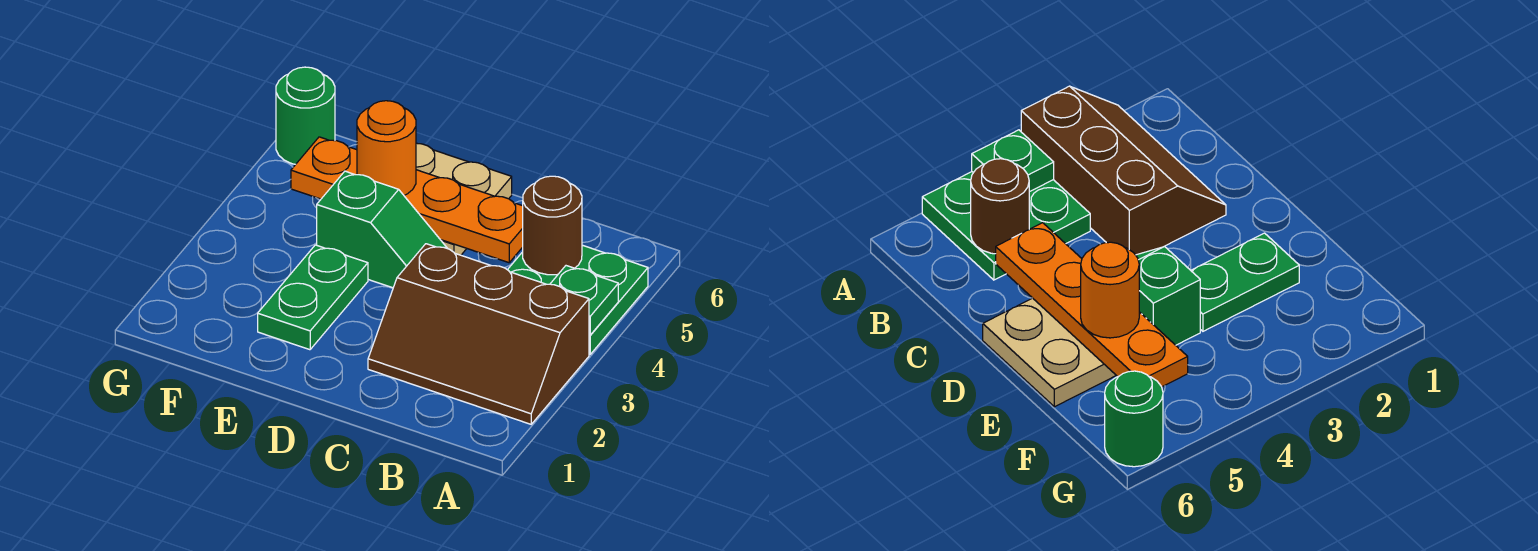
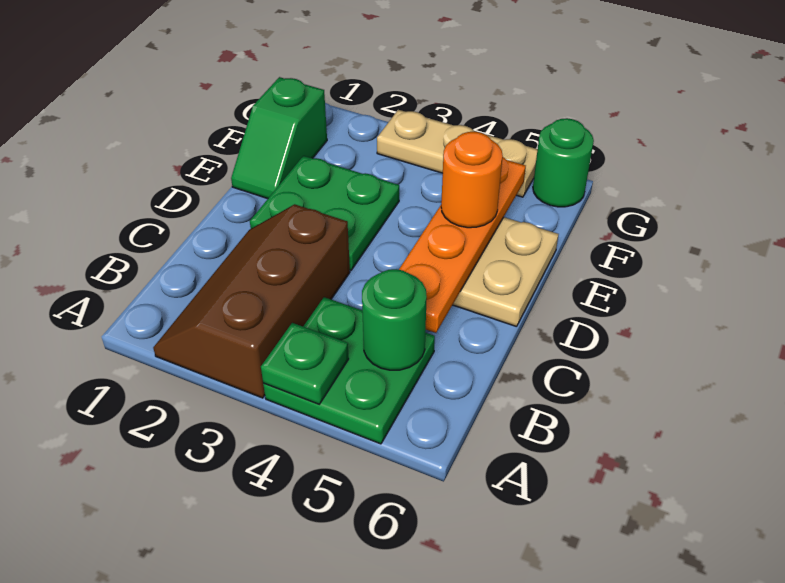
brown 1x1 round brick [523,176,582,275] -> green 1x1 round brick [362,269,427,370]
green 1x2 slope [317,171,448,288] -> green 1x2 slope moved to [231,77,327,199]
green 1x2 plate [258,245,368,350] -> green 2x2 plate [250,156,399,271]
none -> tan 1x3 plate [377,110,538,197]

